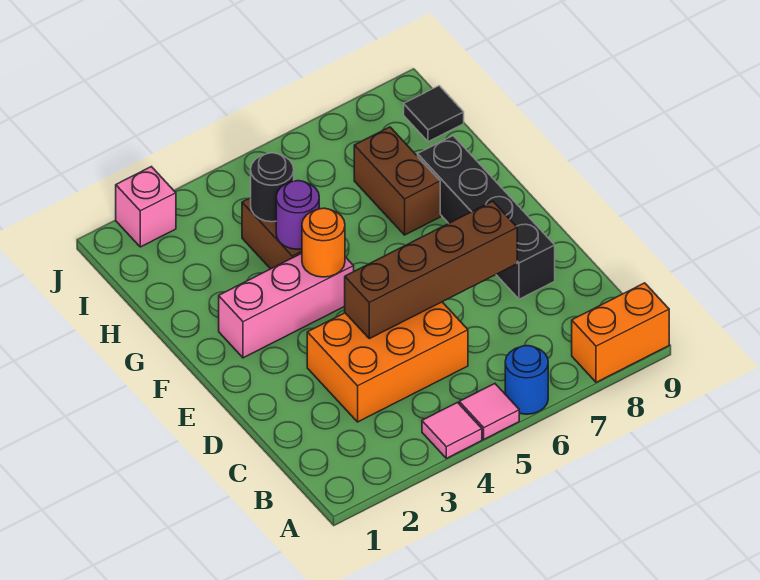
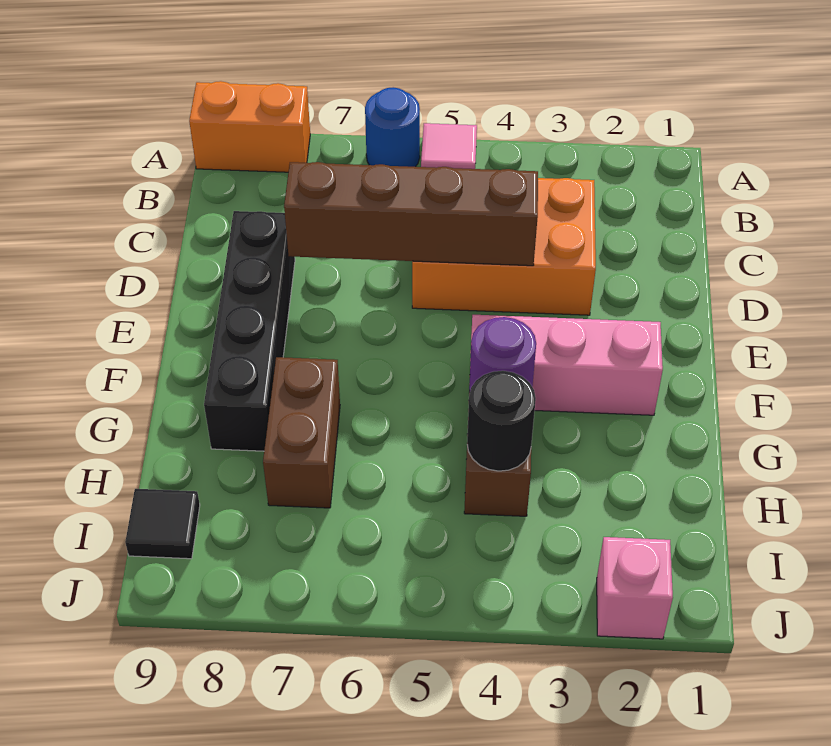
pink 1x1 tile [422,402,482,458] -> none
orange 1x1 round brick [302,208,345,277] -> none

